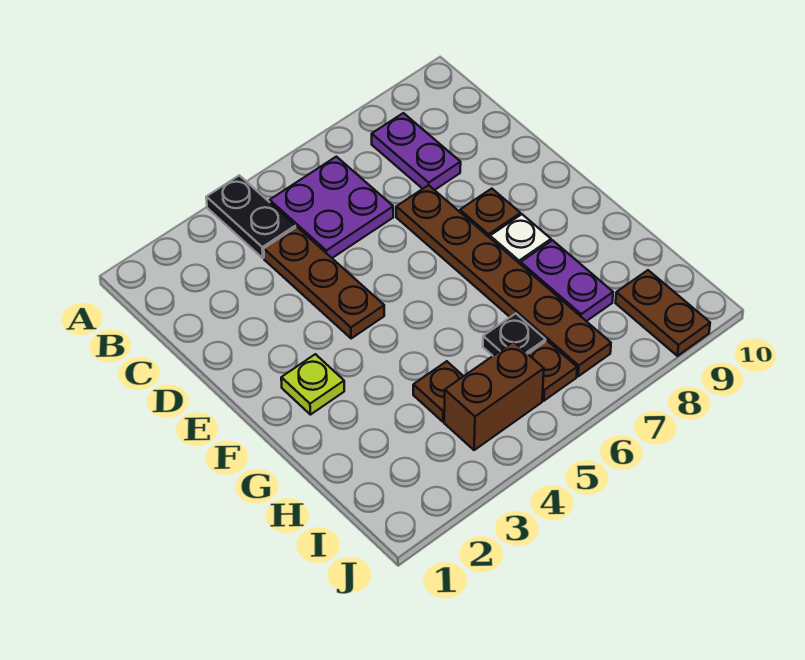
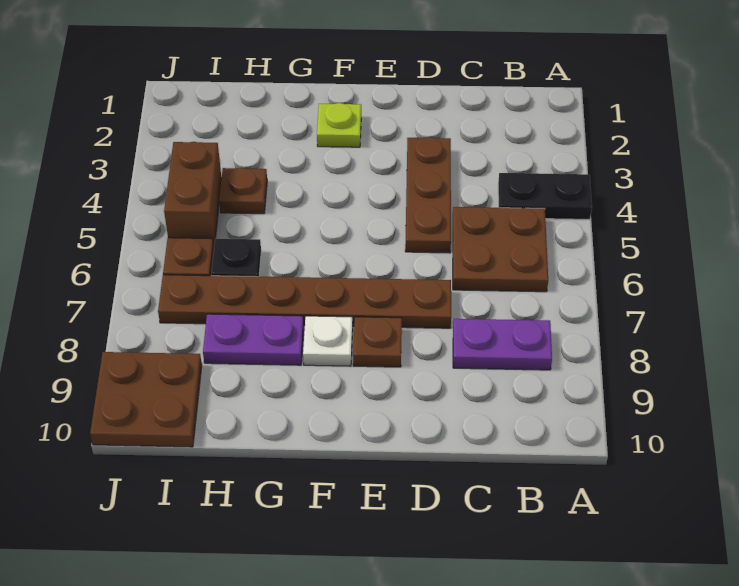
purple 2x2 plate [270,157,393,258] -> brown 2x2 plate [453,207,548,292]
brown 1x3 plate [264,227,384,338] -> brown 1x3 plate turned to [405,137,451,253]
brown 1x2 plate [616,270,710,356] -> brown 2x2 plate [90,352,202,447]

